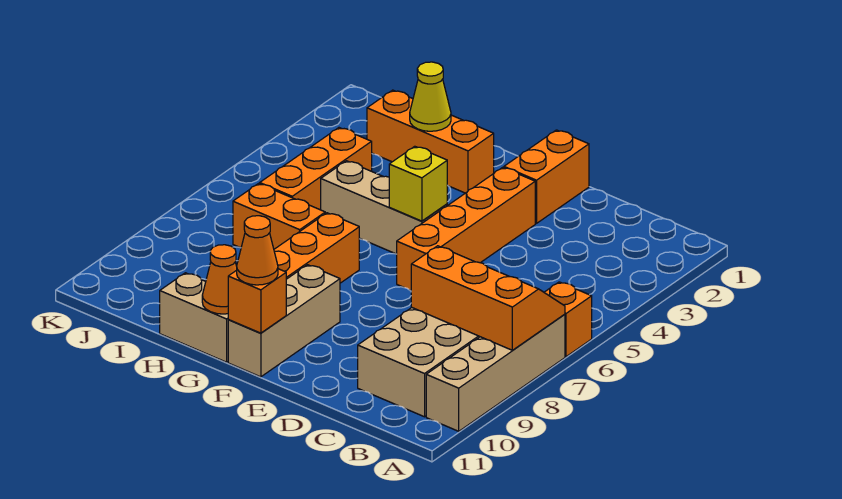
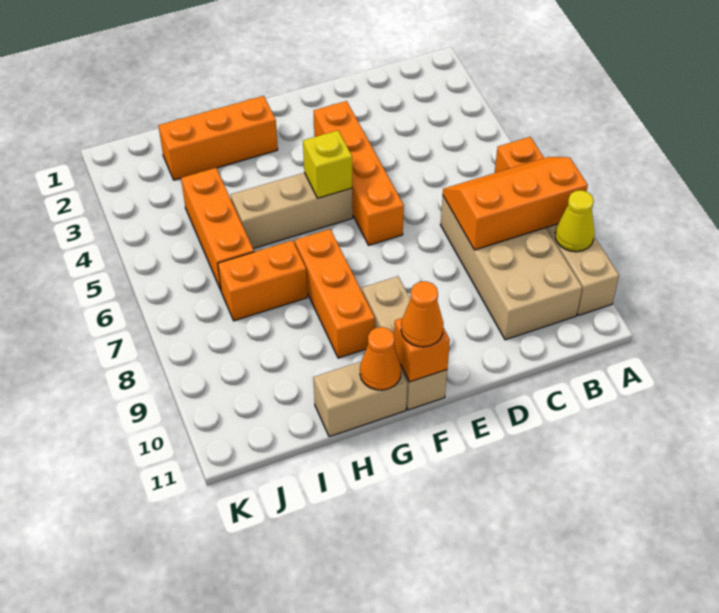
orange 1x2 brick [504,130,589,223] -> none
yellow 1x1 cone [410,62,451,131] -> yellow 1x1 cone moved to [555,190,594,252]

